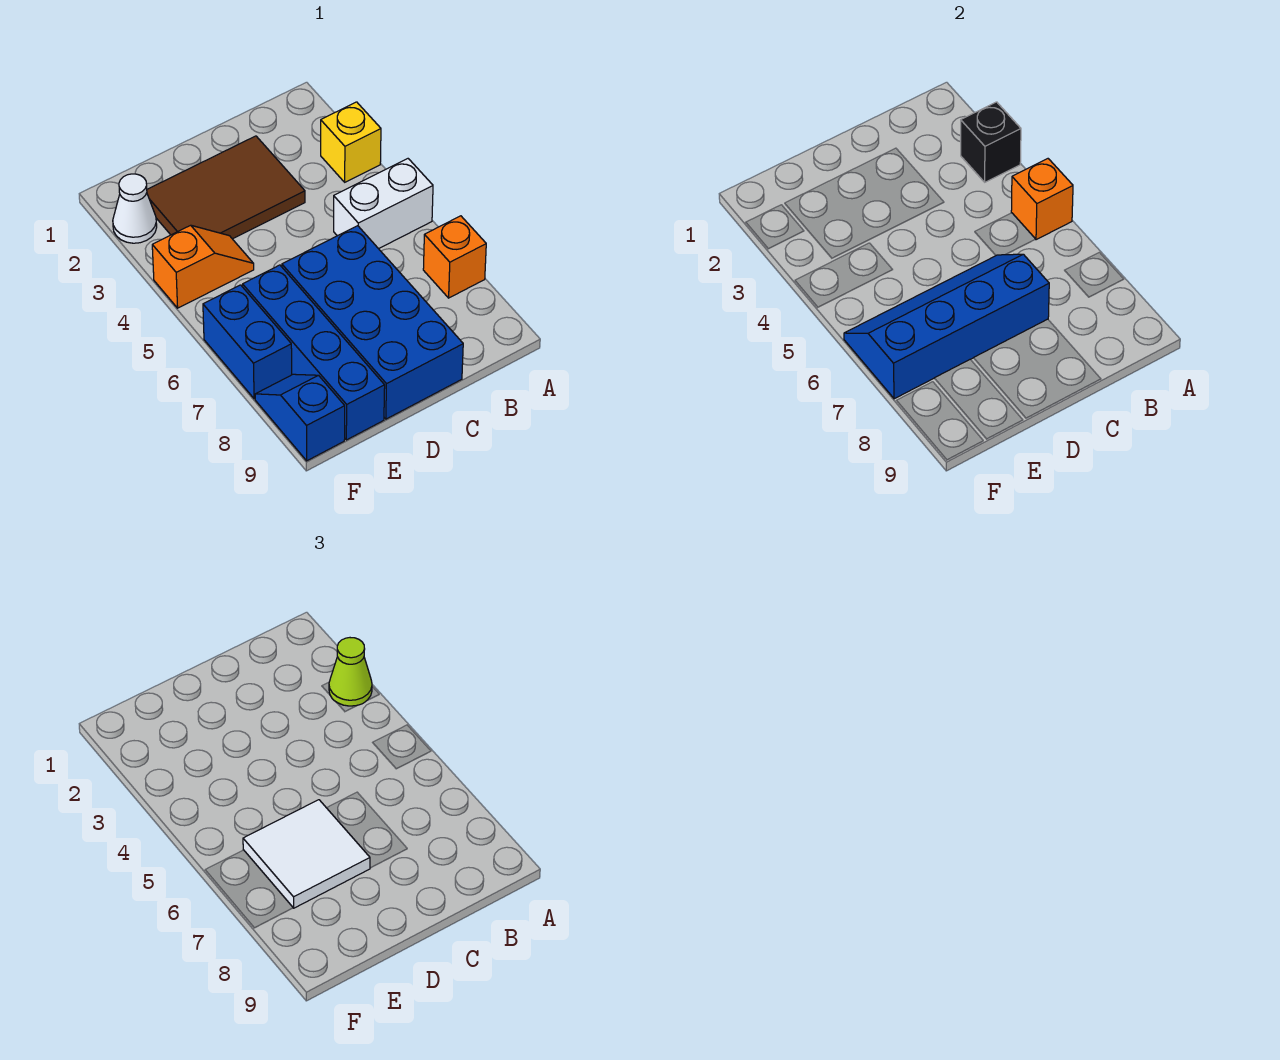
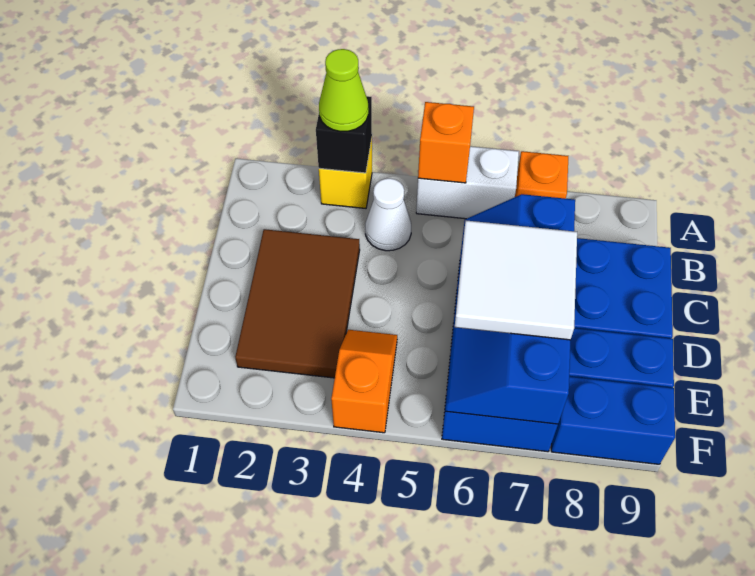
white 1x2 brick [334,159,433,249] -> white 1x2 brick turned to [416,146,519,219]
white 1x1 cone [113,174,157,243] -> white 1x1 cone moved to [365,178,411,251]
blue 1x2 slope [255,374,345,461] -> blue 1x2 brick [551,377,675,464]

